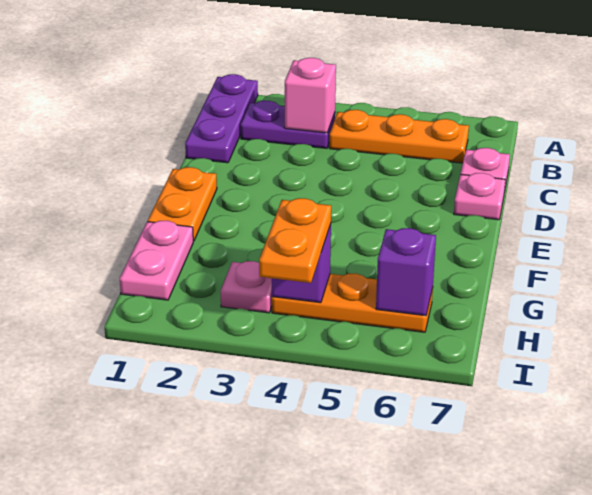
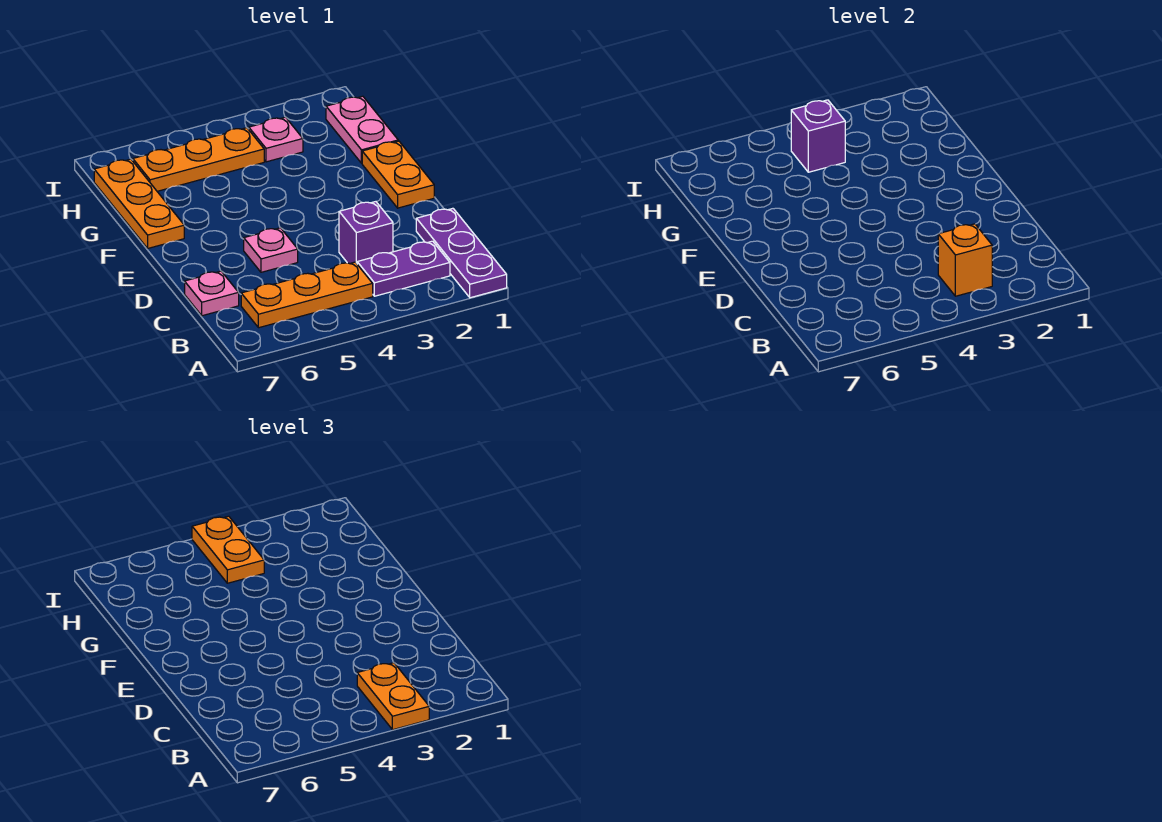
none -> orange 1x2 plate [357,663,429,730]
pink 1x1 brick [285,58,336,133] -> orange 1x1 brick [938,224,992,296]
pink 1x1 plate [454,173,505,220] -> pink 1x1 plate moved to [244,228,298,272]
none -> orange 1x3 plate [94,159,184,248]
purple 1x1 brick [376,228,436,316] -> purple 1x1 brick moved to [339,202,393,264]

